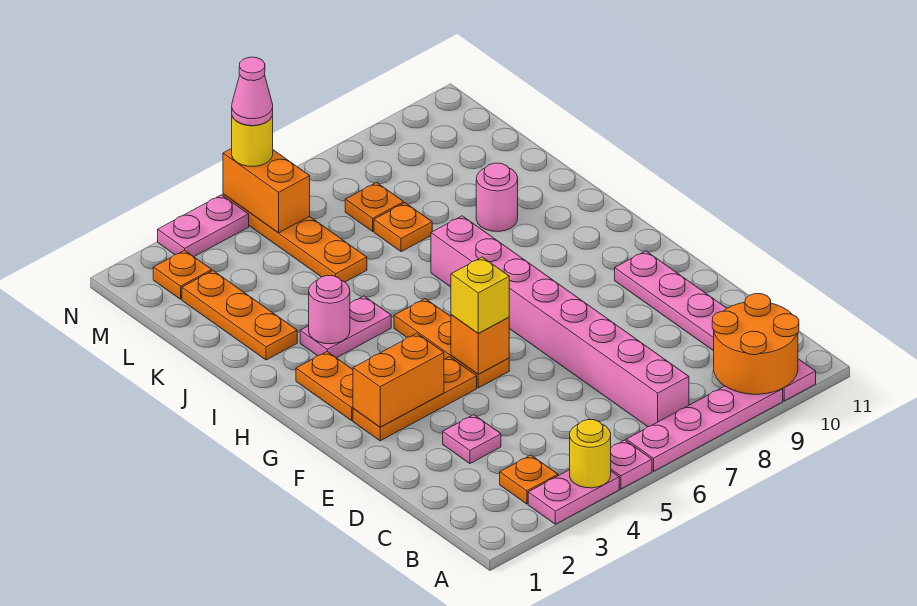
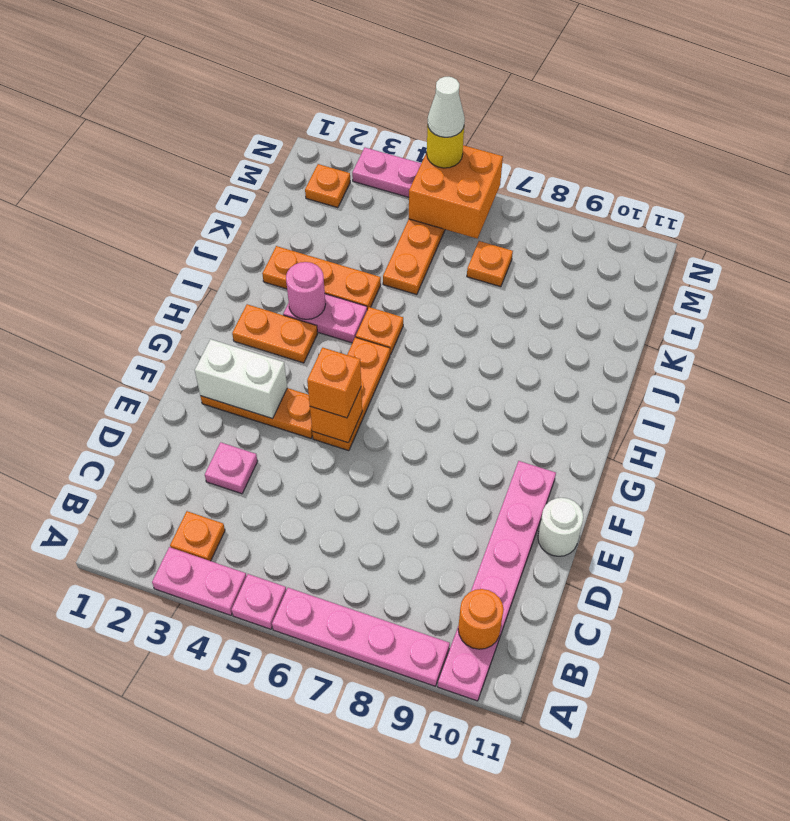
yellow 1x1 round brick [570,420,611,488] -> none
orange 2x2 round brick [712,294,799,394] -> orange 1x1 round brick [458,589,504,649]
pink 1x8 brick [431,216,689,427] -> none
none -> white 1x1 round brick [538,498,583,556]
orange 1x2 brick [353,333,444,427] -> white 1x2 brick [195,339,287,419]
yellow 1x1 brick [451,257,509,333] -> orange 1x1 brick [307,348,361,418]
orange 1x2 plate [296,352,353,420] -> orange 1x2 plate turned to [232,304,318,363]
orange 1x3 plate [182,271,297,360] -> orange 1x3 plate turned to [262,246,381,310]
pink 1x1 round brick [476,163,518,231] -> none
orange 1x1 plate [374,203,432,252] -> orange 1x1 plate moved to [356,307,403,355]
orange 1x2 brick [223,148,310,233] -> orange 2x2 brick [409,145,503,239]
pink 1x1 cone [232,57,273,126] -> white 1x1 cone [428,77,465,137]

